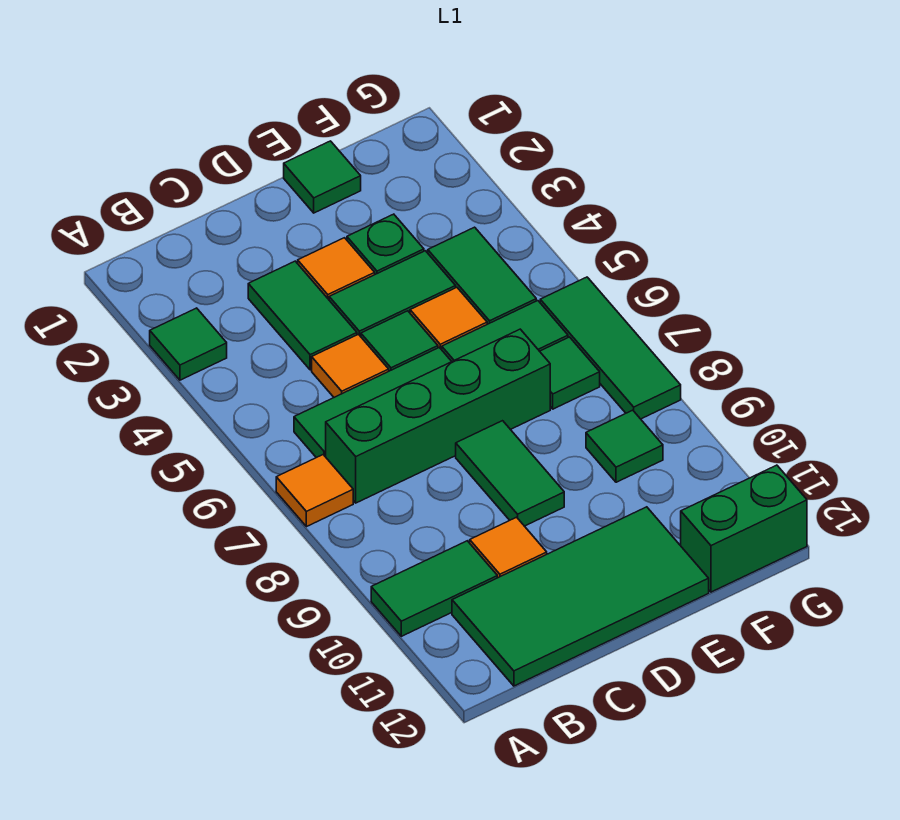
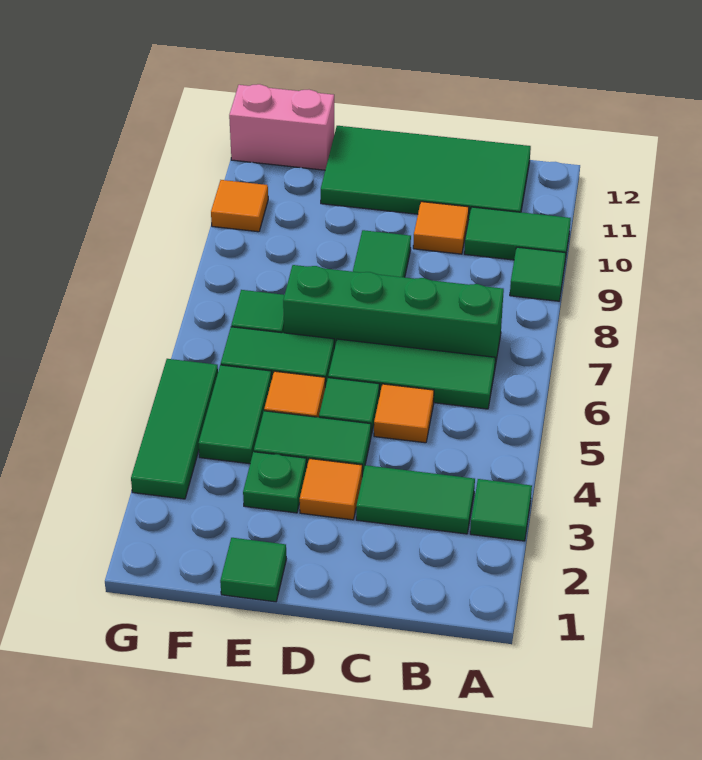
orange 1x1 tile [276,455,353,527] -> orange 1x1 tile moved to [211,180,268,232]
green 1x2 tile [248,261,357,370] -> green 1x2 tile turned to [356,465,475,534]
green 1x1 tile [586,410,663,482] -> green 1x1 tile moved to [510,247,566,301]
green 1x2 brick [681,465,807,592] -> pink 1x2 brick [229,84,334,170]
green 1x3 tile [540,277,681,419] -> green 1x3 tile moved to [131,359,218,499]

